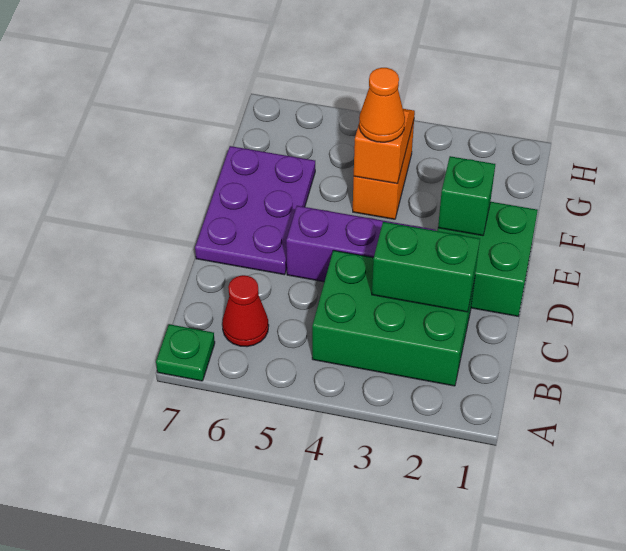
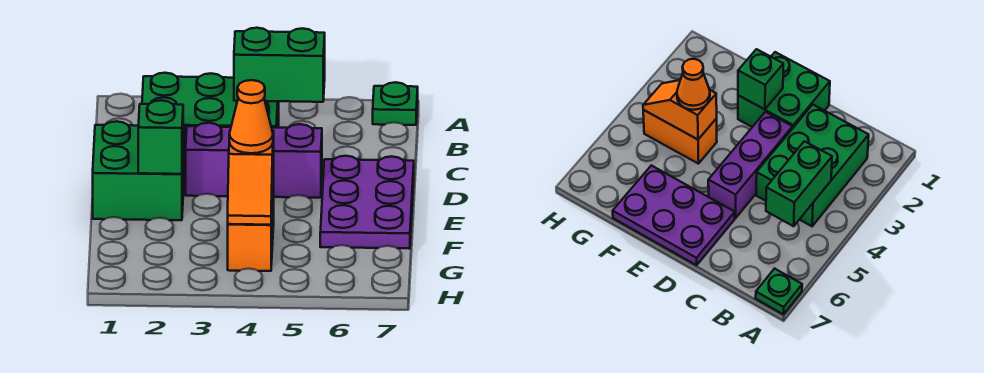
red 1x1 cone [222,275,269,347] -> none
green 1x2 brick [372,222,480,312] -> green 1x2 brick moved to [234,28,325,102]

